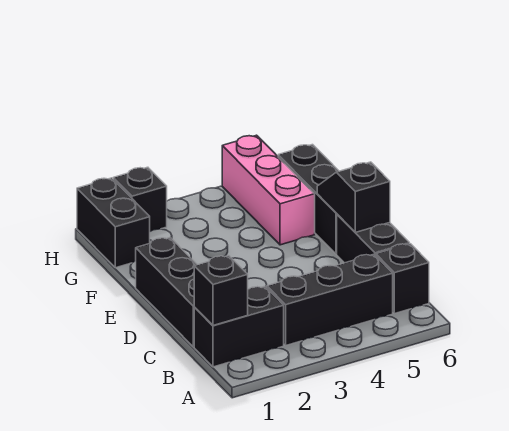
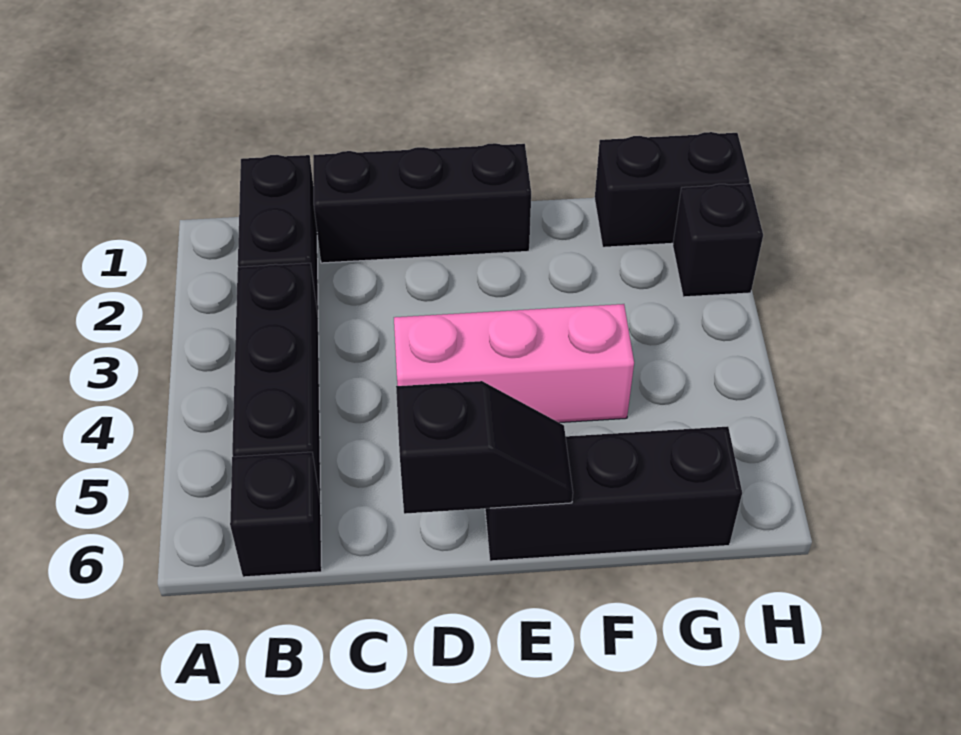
black 1x1 brick [194,256,248,325] -> none
black 1x2 brick [337,214,409,263] -> none
pink 1x3 brick [222,135,315,245] -> pink 1x3 brick moved to [394,304,634,423]

